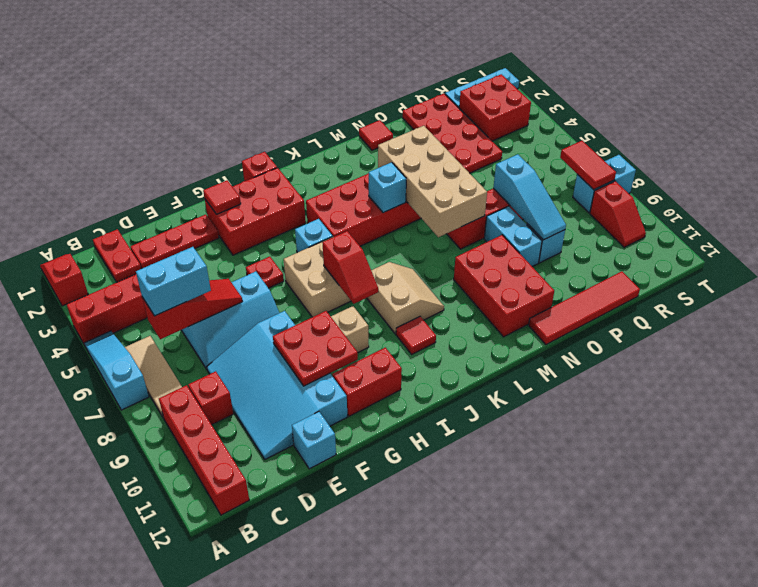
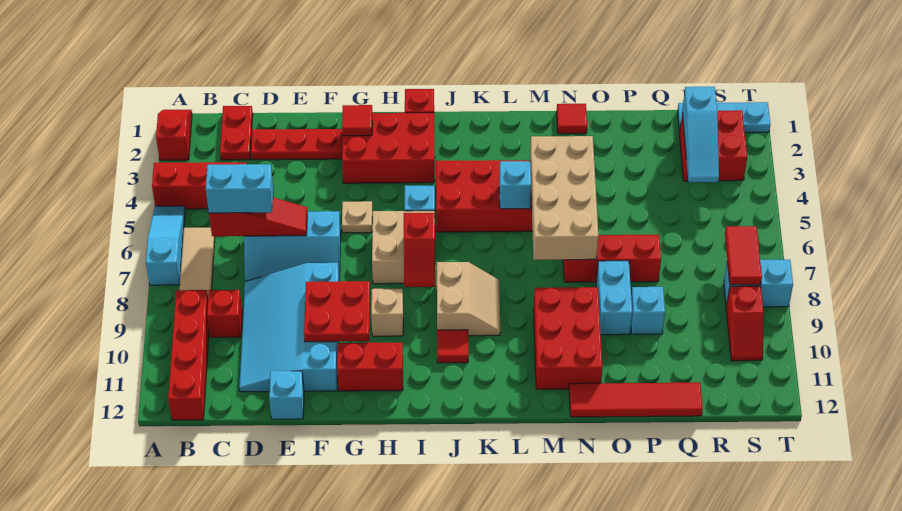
red 1x1 plate [246,257,284,288] -> tan 1x1 plate [342,201,372,233]
red 2x4 plate [403,94,502,173] -> none
cyan 1x3 slope [493,154,566,240] -> cyan 1x3 slope moved to [682,87,719,182]

